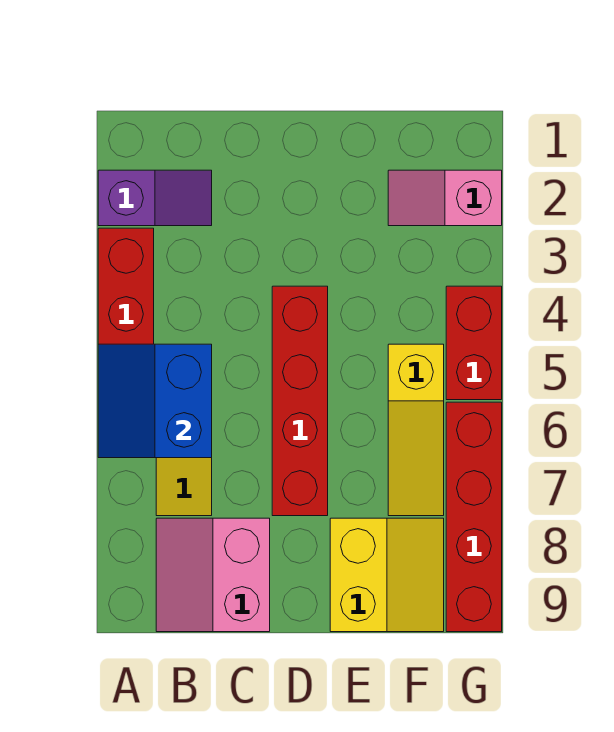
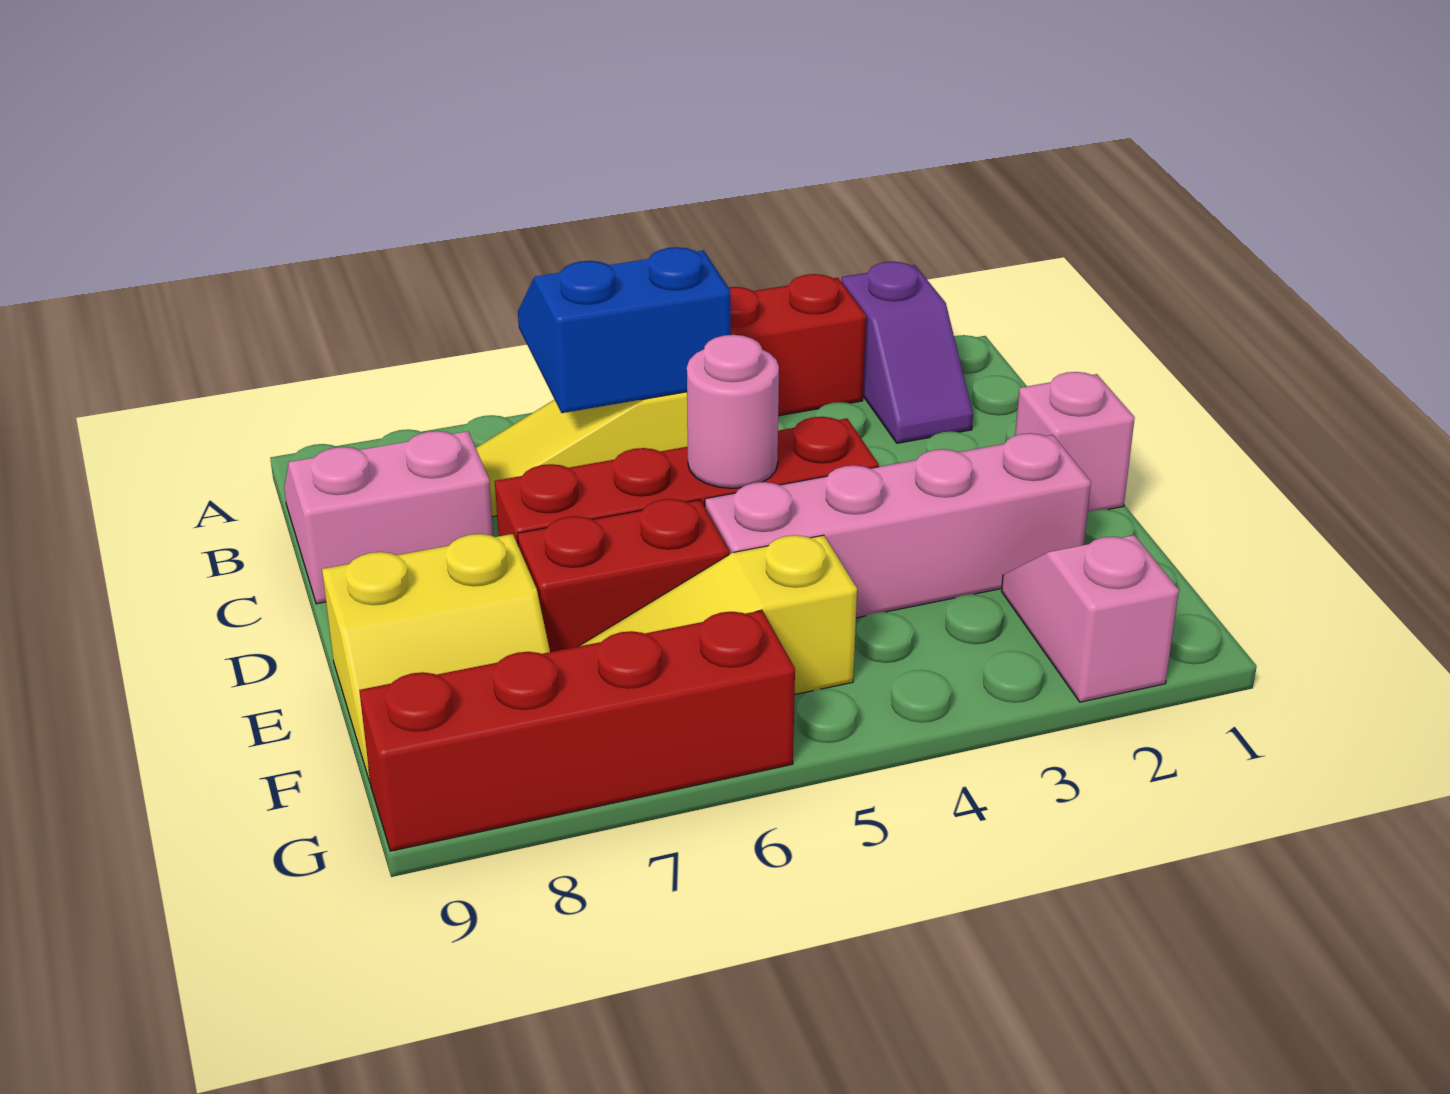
none -> pink 1x1 brick [1015,372,1135,512]
none -> pink 1x1 round brick [687,335,779,488]
none -> pink 1x4 brick [705,433,1091,618]
red 1x2 brick [446,286,502,400] -> red 1x2 brick moved to [518,499,729,652]

